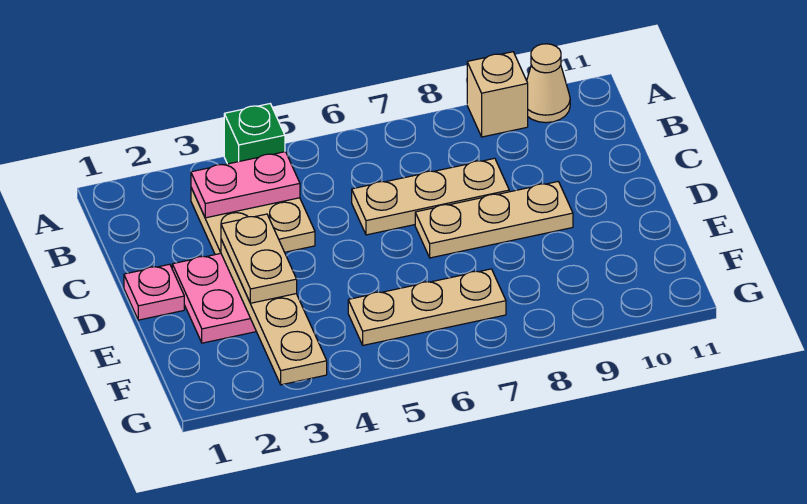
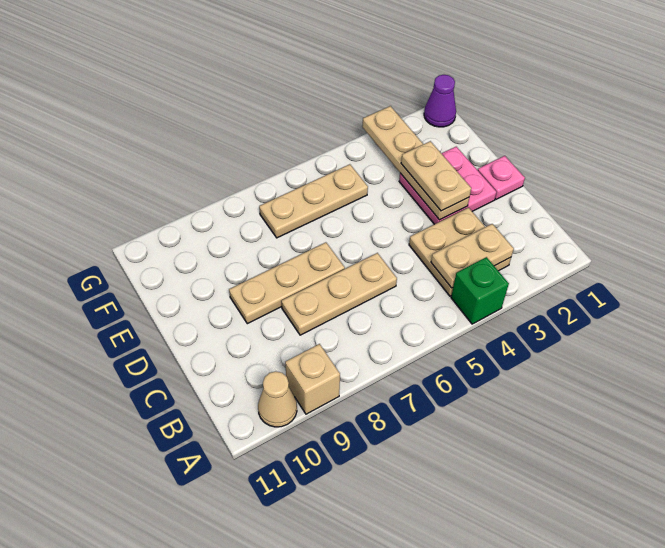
pink 1x2 plate [191,152,300,218] -> tan 1x2 plate [431,224,514,288]
none -> purple 1x1 cone [424,75,456,127]

